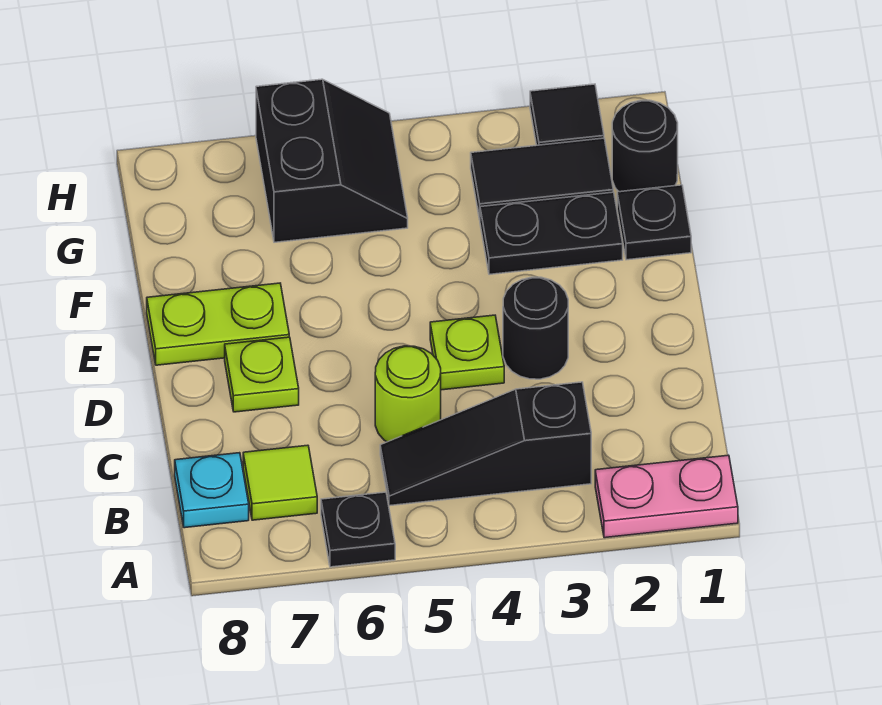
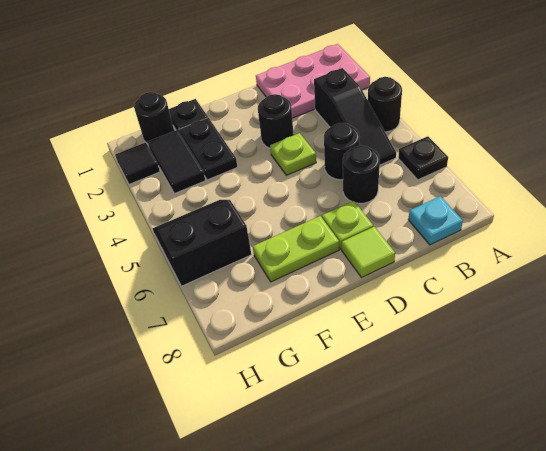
pink 1x2 plate [595,455,738,538] -> pink 2x3 plate [256,44,370,118]
none -> black 1x1 round brick [368,77,402,132]
lime 1x1 tile [243,445,317,520] -> lime 1x1 tile moved to [342,227,395,278]
lime 1x1 round brick [375,346,441,442] -> black 1x1 round brick [324,123,359,180]
none -> black 1x1 round brick [343,145,380,203]
lime 1x2 plate [147,283,289,365] -> lime 1x2 plate turned to [253,216,339,282]

